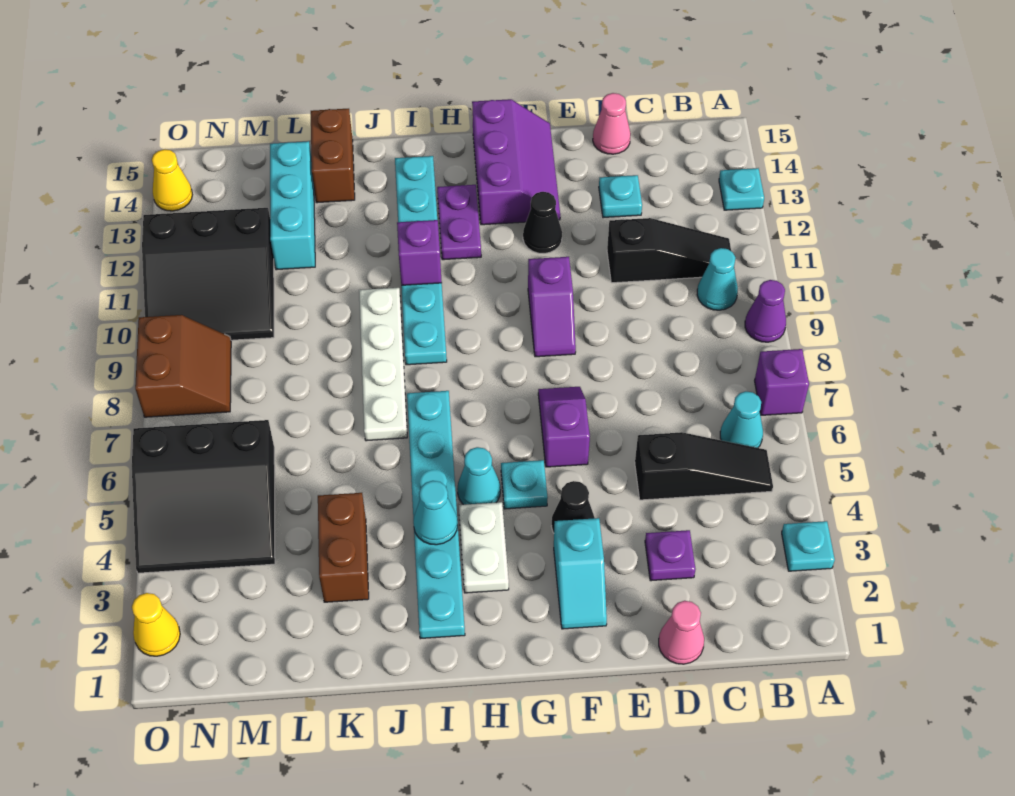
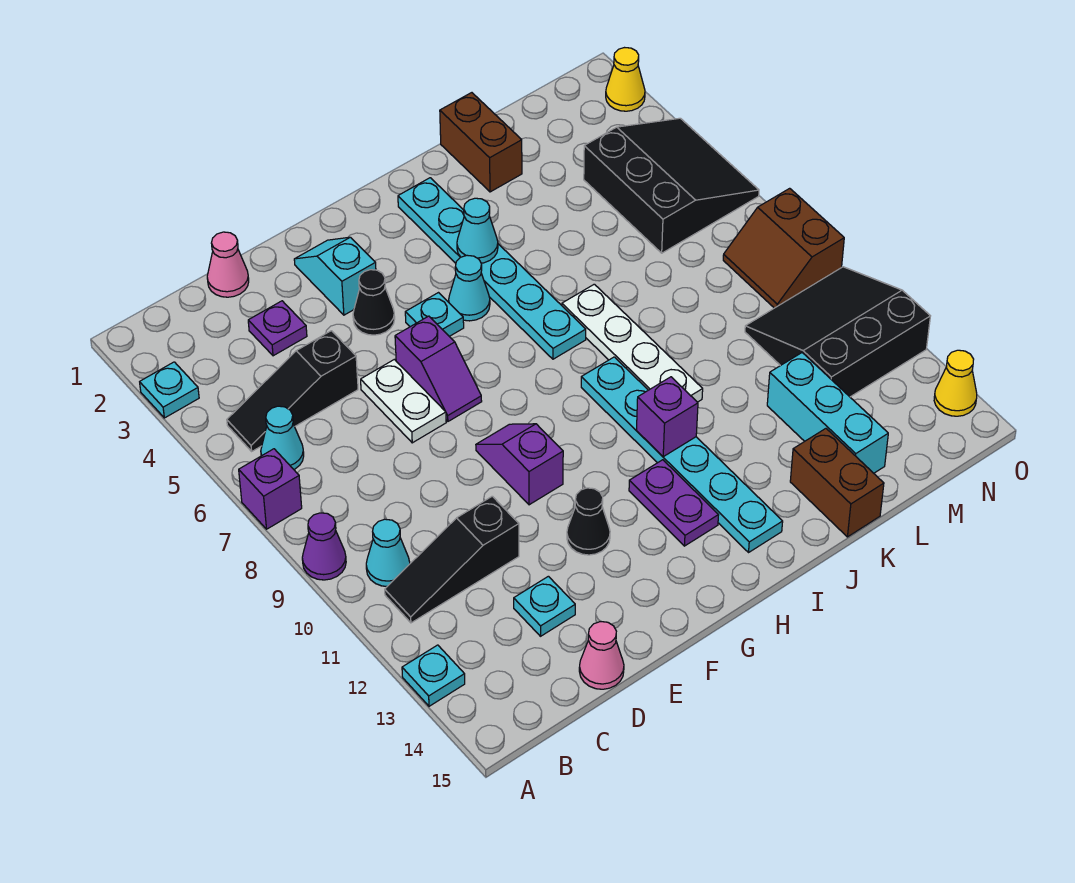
purple 2x3 slope [472,99,560,225] -> none
white 1x2 plate [459,502,509,593] -> white 1x2 plate moved to [361,359,446,443]
brown 1x2 brick [318,493,369,602] -> brown 1x2 brick moved to [440,93,522,192]
black 3x3 slope [132,420,275,573] -> black 3x3 slope turned to [584,118,759,253]

